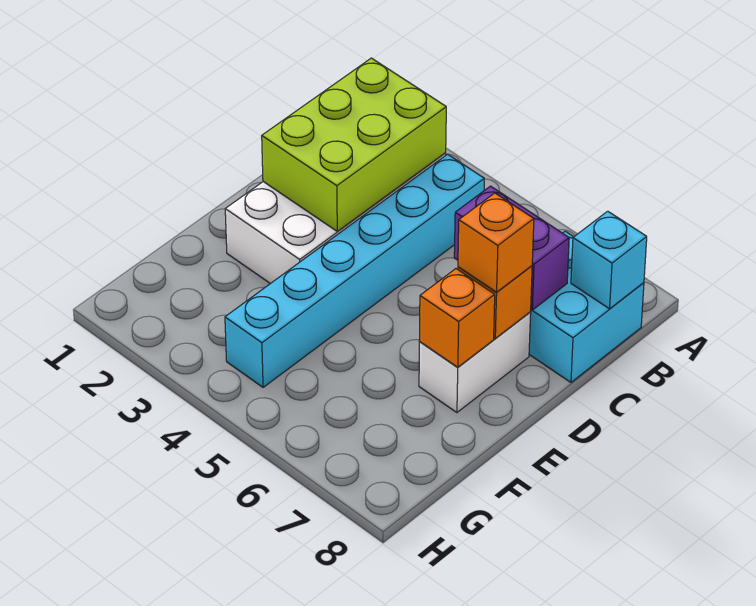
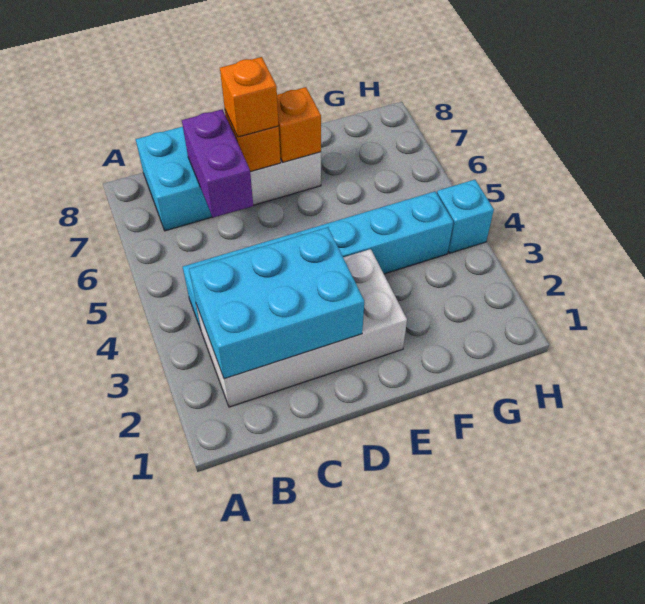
lime 2x3 brick [262,58,446,232] -> cyan 2x3 brick [189,227,364,379]
cyan 1x1 brick [571,211,647,309] -> cyan 1x1 brick moved to [437,180,494,253]

